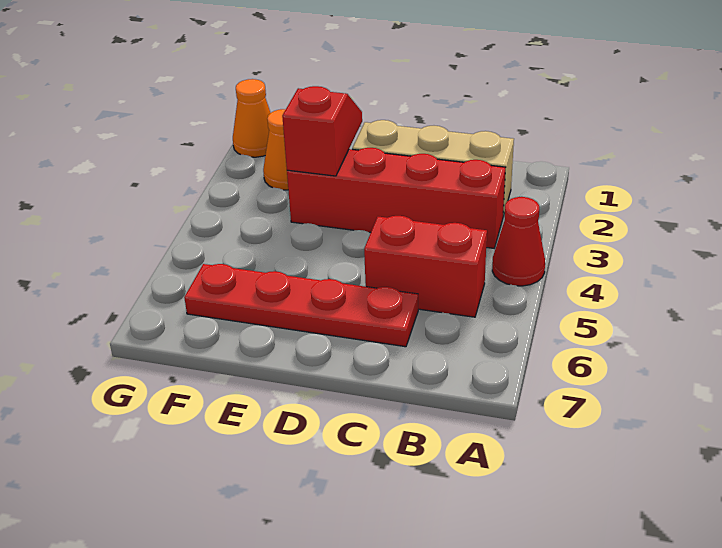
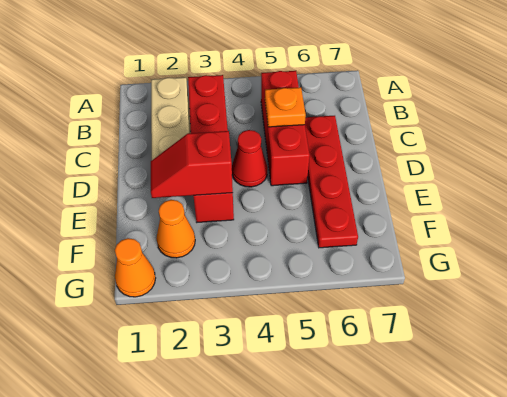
red 1x1 cone [492,197,545,286] -> red 1x1 cone moved to [232,130,268,187]
red 1x2 brick [364,216,487,317] -> red 1x3 brick [261,71,310,186]
none -> orange 1x1 plate [265,87,306,127]

